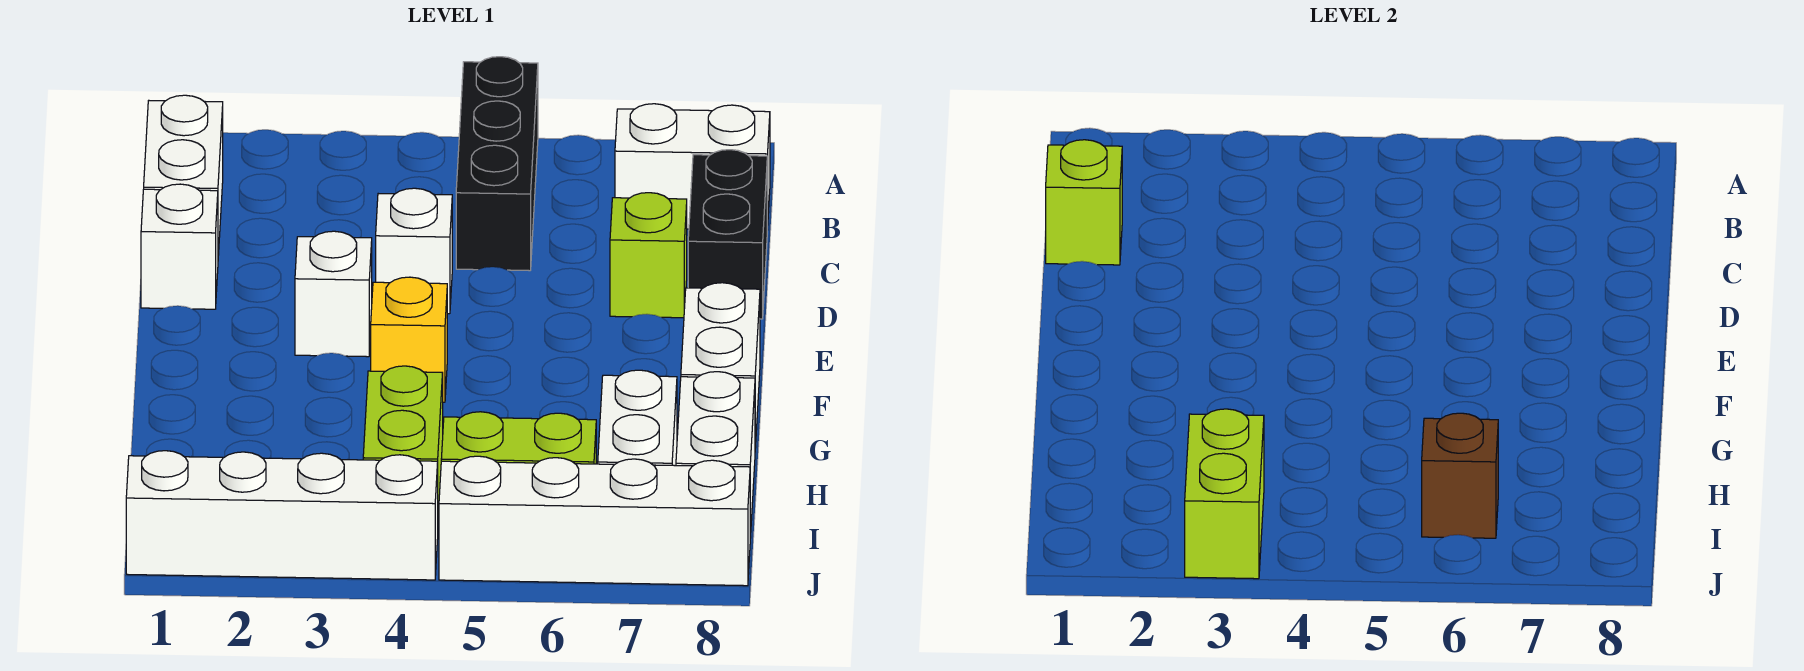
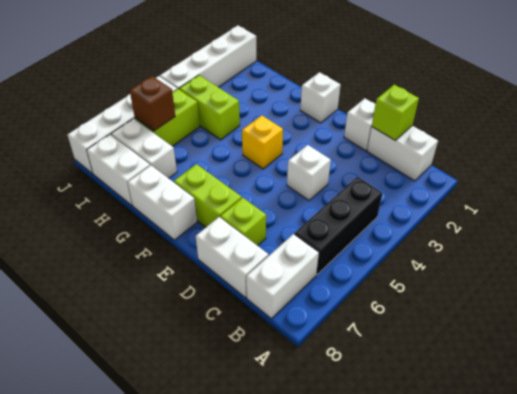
black 1x3 brick [456,57,538,271] -> black 1x3 brick turned to [294,177,382,275]
black 1x2 brick [688,150,767,319] -> white 1x2 brick [196,217,268,298]
white 1x1 brick [295,231,372,357] -> white 1x1 brick moved to [300,72,340,123]
lime 1x2 brick [1185,409,1264,579] -> lime 1x2 brick moved to [174,164,242,227]

